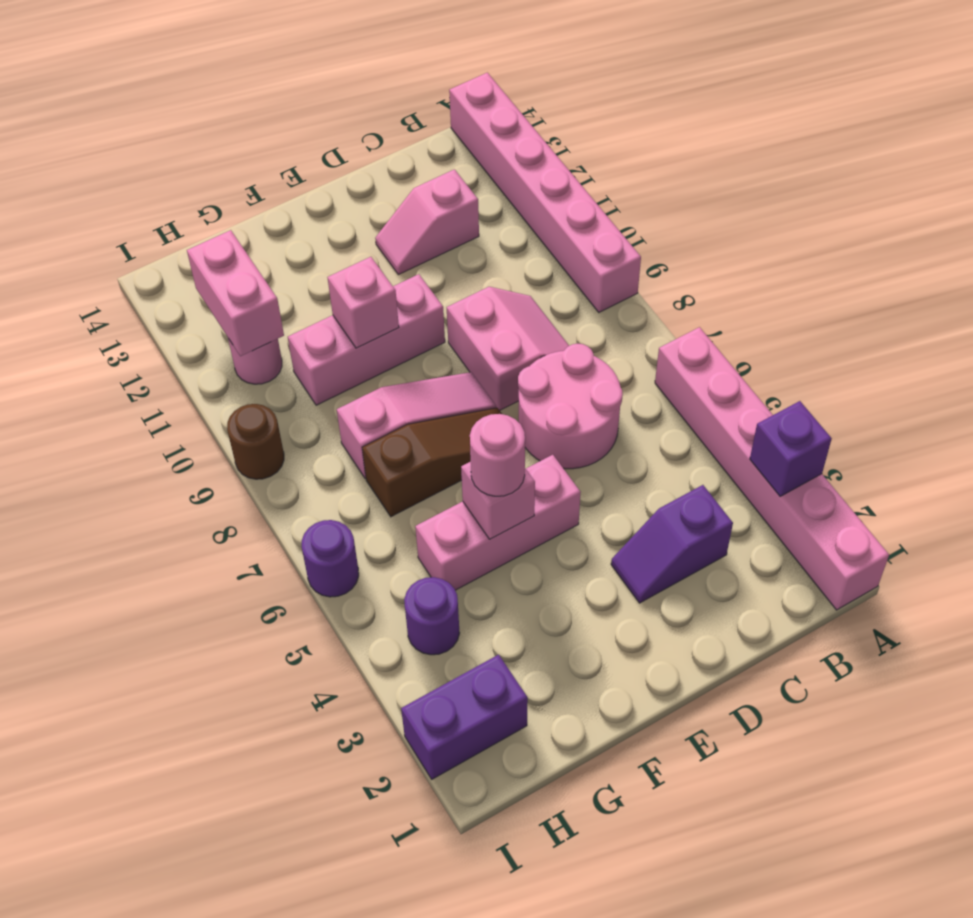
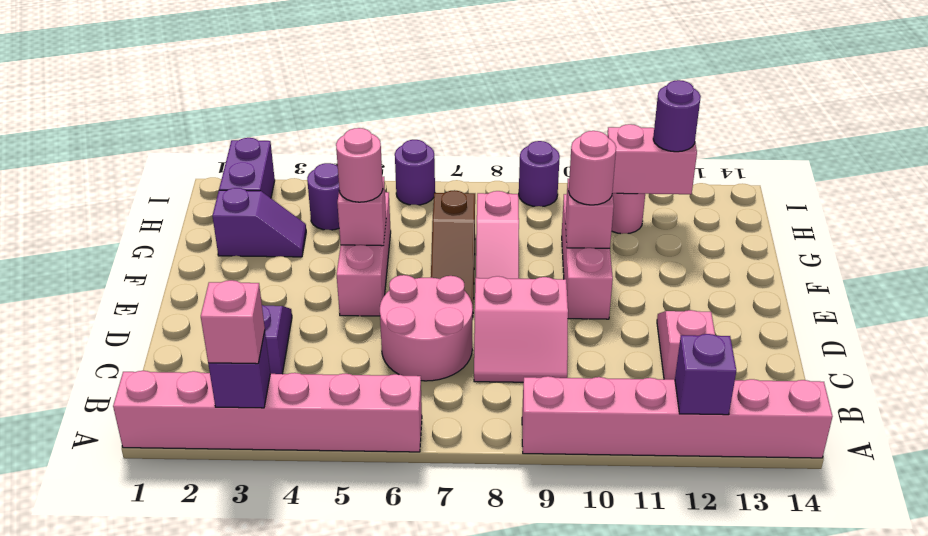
none -> pink 1x1 brick [201,280,265,364]
none -> purple 1x1 brick [675,334,736,415]
none -> pink 1x1 round brick [569,131,616,205]
none -> purple 1x2 slope [212,188,306,257]
none -> purple 1x1 round brick [653,80,701,152]
brown 1x1 round brick [227,404,284,479] -> purple 1x1 round brick [519,141,560,206]

